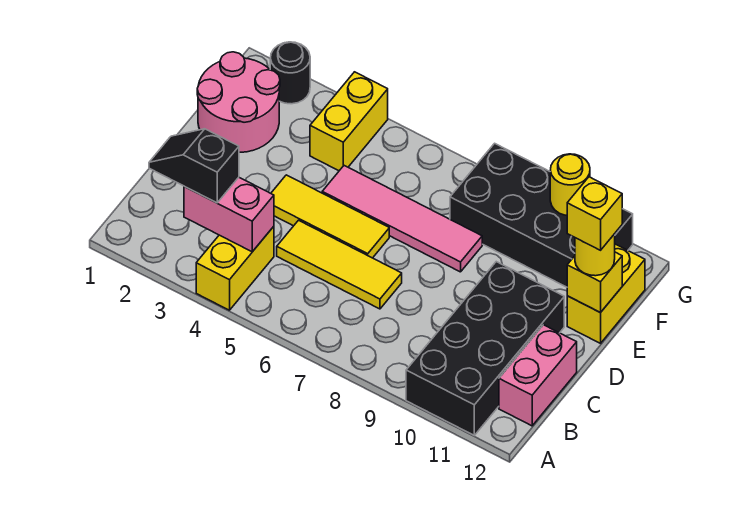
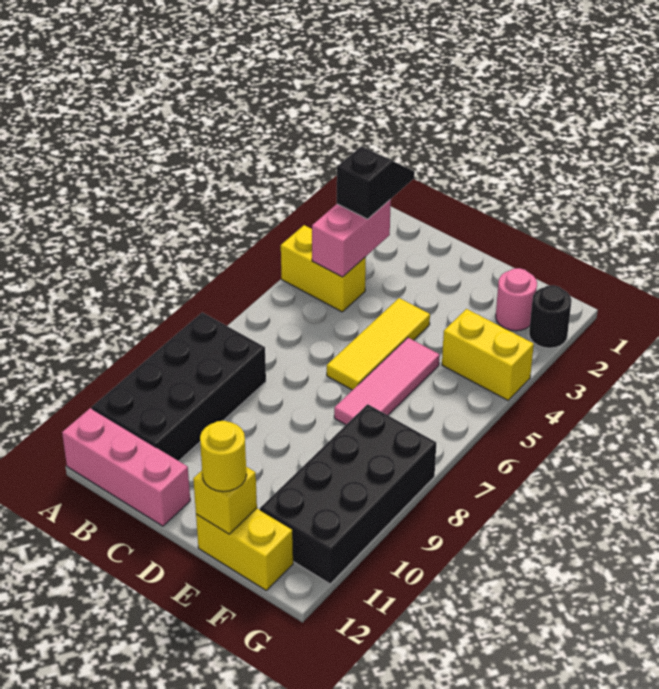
black 2x4 brick [406,262,564,435] -> black 2x4 brick turned to [92,312,266,461]
pink 1x2 brick [499,325,577,426] -> pink 1x3 brick [62,408,190,526]
yellow 1x3 tile [277,220,402,309] -> none
pink 2x2 round brick [197,52,280,152] -> pink 1x1 round brick [496,268,537,331]
pink 1x4 tile [322,166,482,272] -> pink 1x3 tile [334,338,440,425]
yellow 1x1 brick [567,177,622,250] -> none
yellow 1x1 round brick [550,154,590,215] -> none

